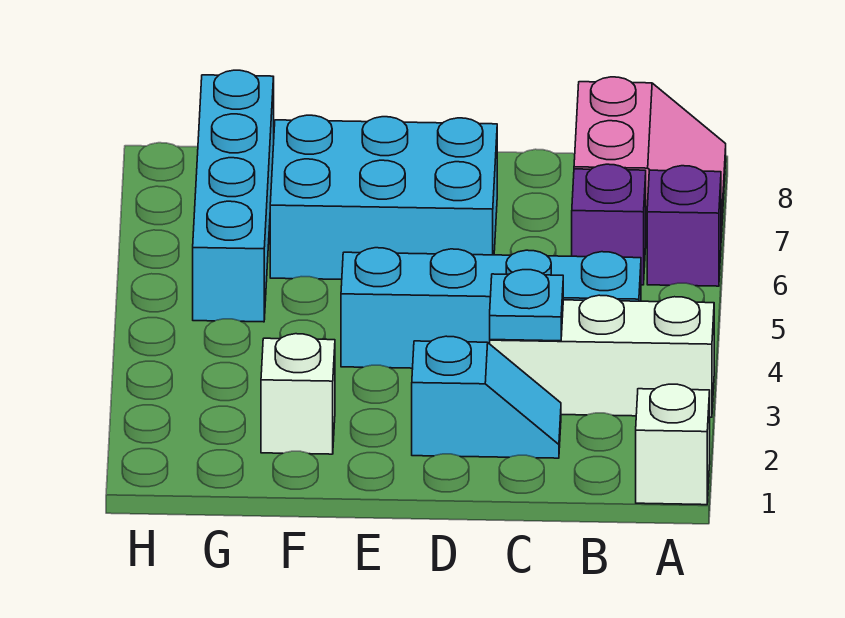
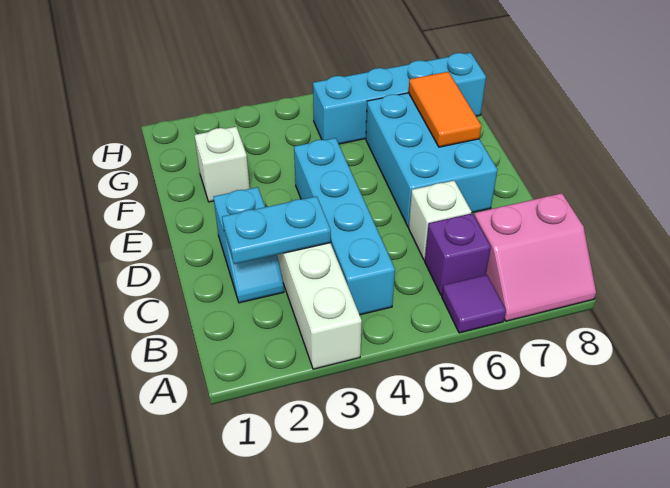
white 1x1 brick [636,384,710,505] -> white 1x1 brick moved to [409,181,472,260]
purple 1x1 brick [647,166,721,286] -> purple 1x1 tile [442,275,506,333]
cyan 1x1 plate [490,270,563,341] -> cyan 1x2 plate [222,196,331,264]
none -> orange 1x2 tile [408,72,481,147]

